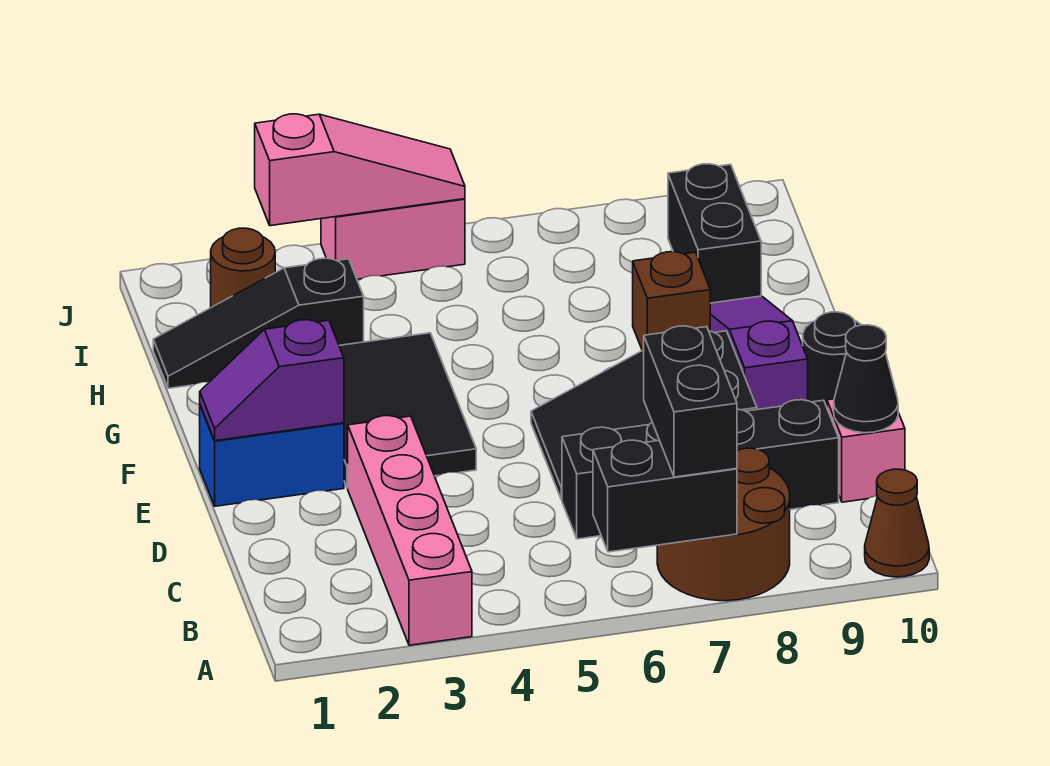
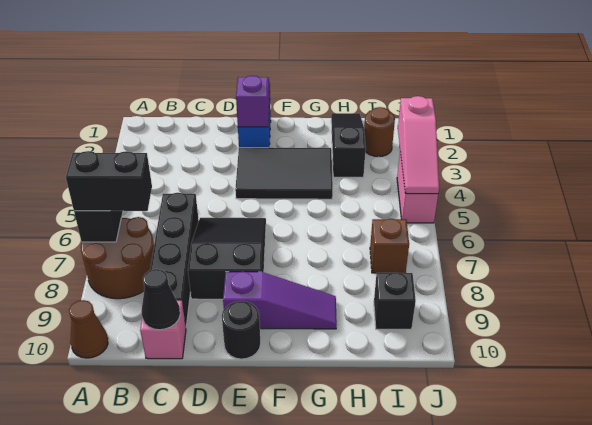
pink 1x4 brick [348,416,472,645] -> none
brown 1x1 brick [633,252,710,350] -> brown 1x1 brick moved to [370,218,409,273]
black 1x2 brick [668,164,761,303] -> black 1x1 brick [374,272,416,329]

